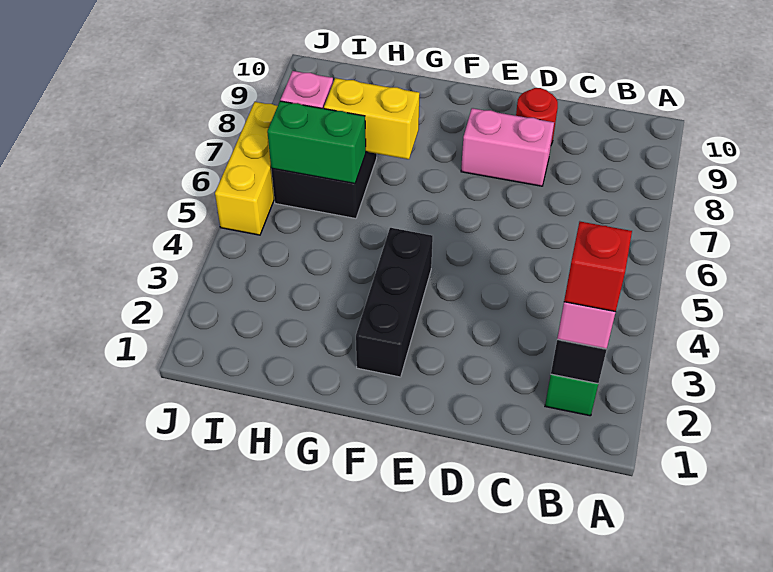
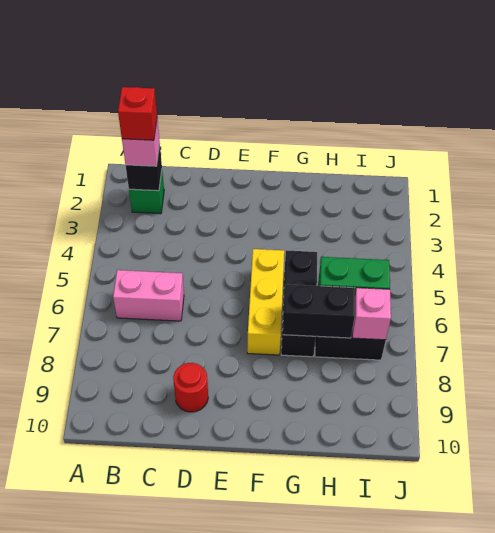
pink 1x2 brick [461,108,554,186] -> pink 1x2 brick moved to [113,270,184,321]
black 1x3 brick [356,228,433,377] -> black 1x3 brick moved to [281,250,317,357]
yellow 1x2 brick [324,78,420,159] -> black 1x2 brick [283,284,355,338]
yellow 1x3 brick [215,102,277,235] -> yellow 1x3 brick moved to [247,249,284,355]

